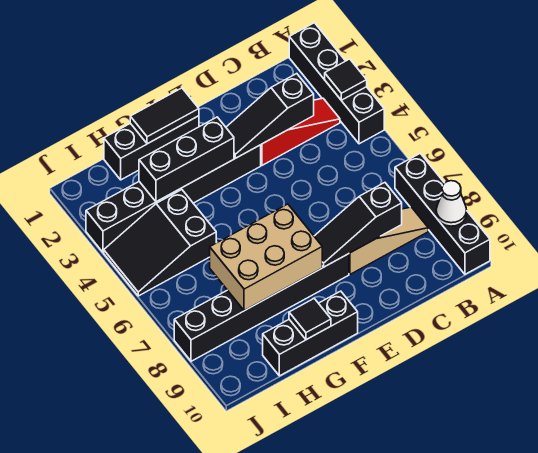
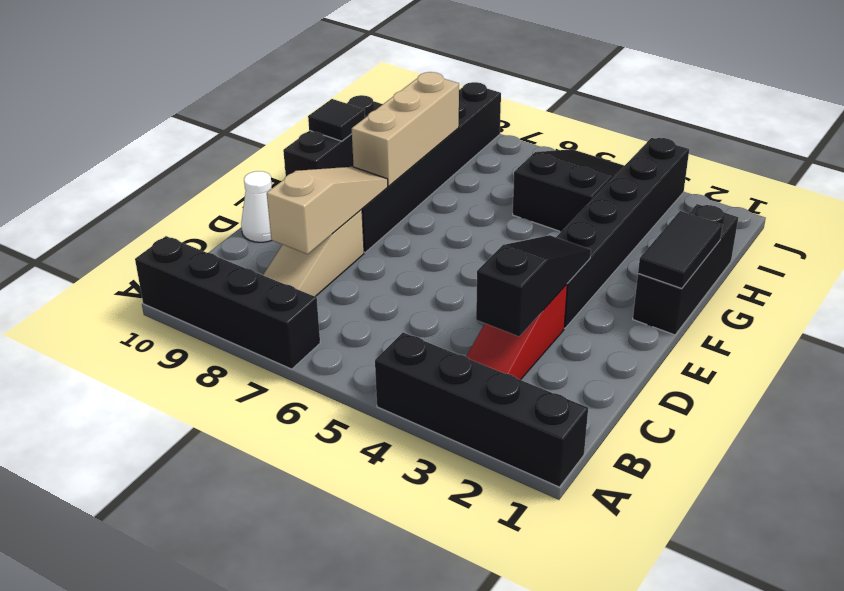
black 1x1 tile [325,59,367,100] -> none
white 1x1 cone [436,181,467,226] -> white 1x1 cone moved to [241,171,272,242]
black 1x3 slope [314,183,402,267] -> tan 1x3 slope [267,167,388,254]
black 1x3 brick [139,117,234,202] -> none
tan 2x3 brick [210,204,322,311] -> tan 1x3 brick [352,72,459,186]

